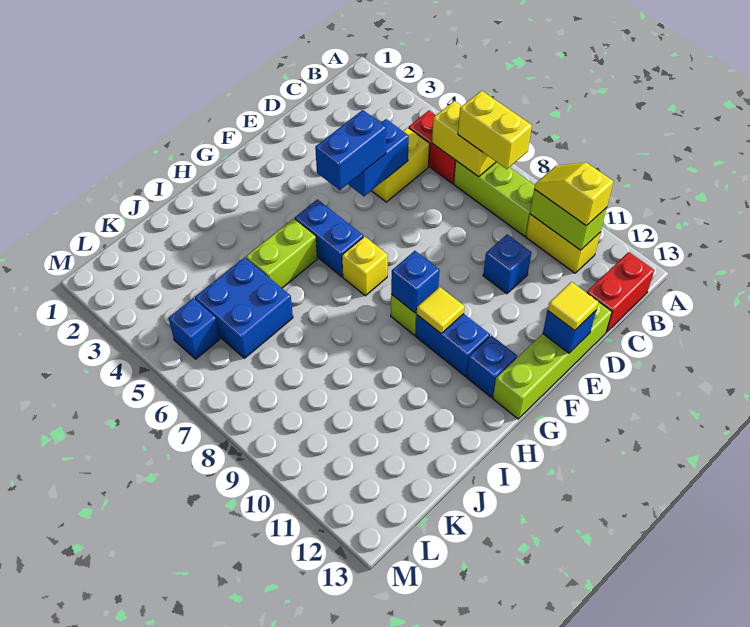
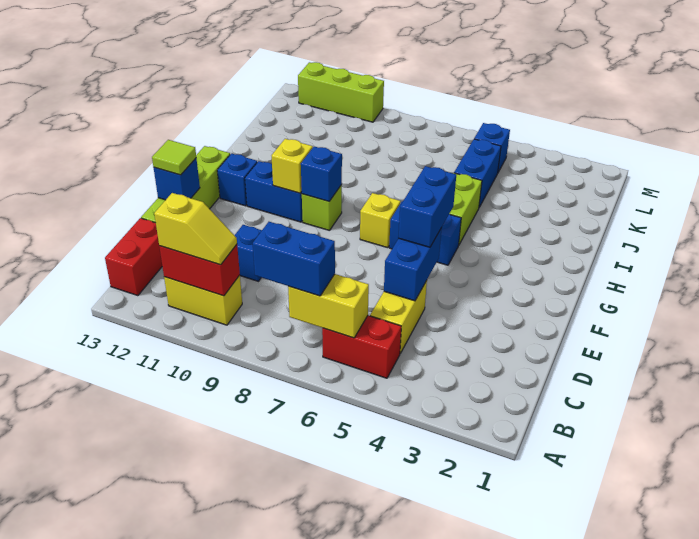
lime 1x3 brick [454,161,535,236] -> lime 1x3 brick moved to [298,62,384,122]
yellow 1x2 brick [458,91,532,169] -> blue 1x2 brick [253,222,335,296]
lime 1x2 brick [530,189,607,250] -> red 1x2 brick [159,245,240,296]
yellow 1x1 tile [548,282,599,331] -> lime 1x1 tile [152,140,196,175]
yellow 1x1 tile [417,287,465,333] -> yellow 1x1 brick [271,139,313,193]
blue 2x2 brick [195,257,293,358] -> blue 1x2 brick [454,139,501,207]

